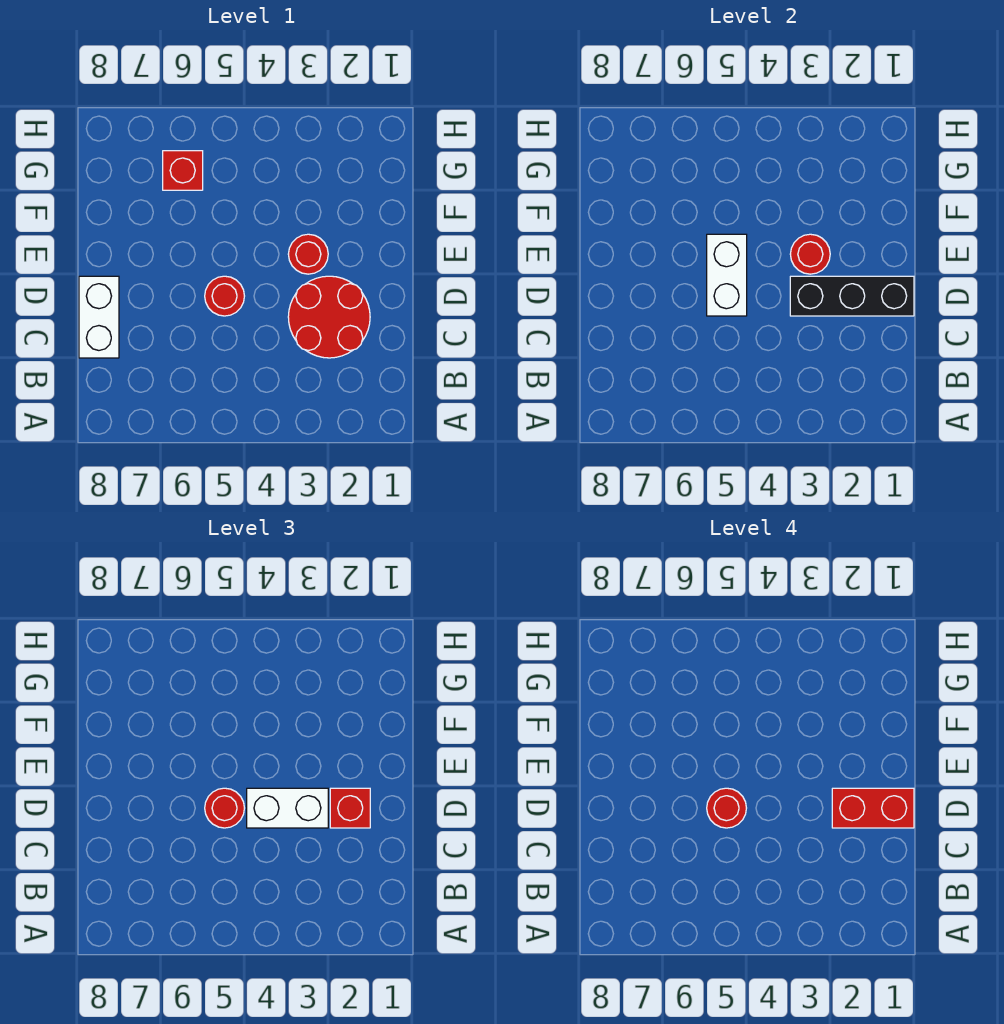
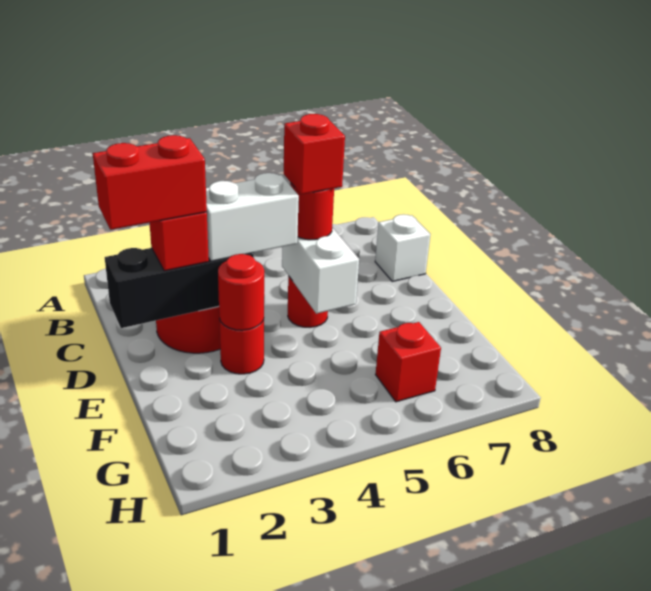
white 1x2 brick [79,276,119,358] -> white 1x1 brick [375,214,430,281]
red 1x1 round brick [707,788,746,828] -> red 1x1 brick [284,114,345,194]

